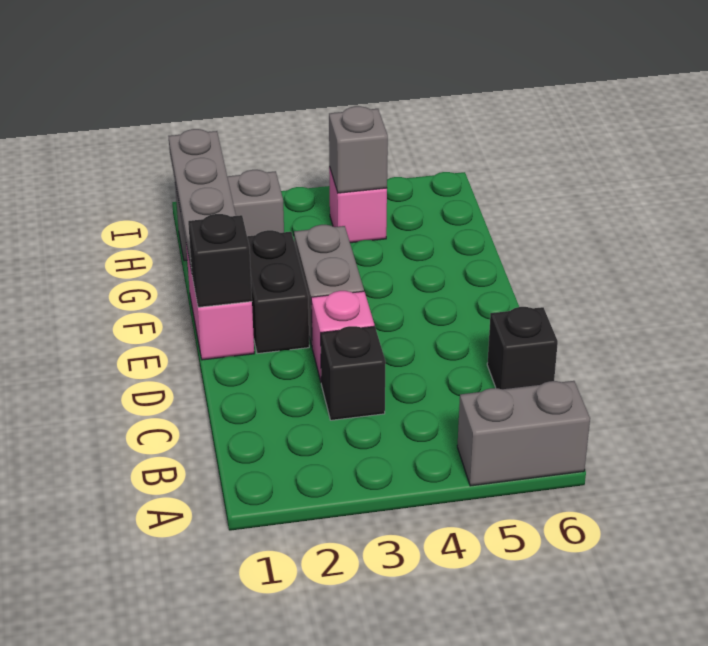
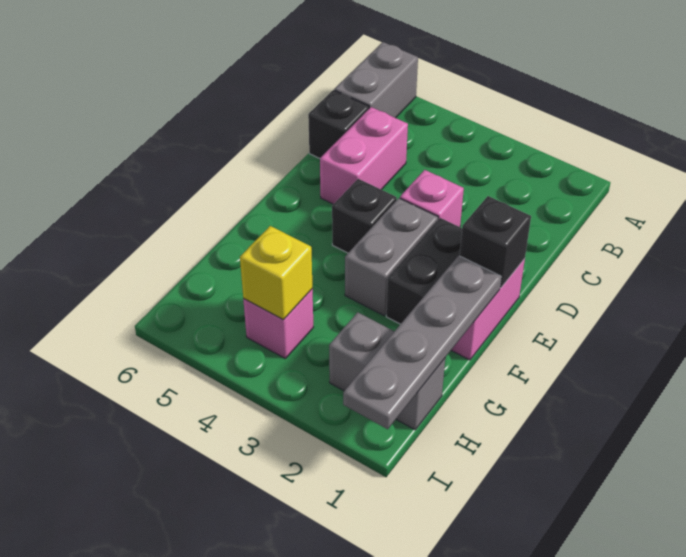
grey 1x2 brick [457,381,590,486] -> grey 1x2 brick turned to [334,42,418,118]
black 1x1 brick [321,326,386,420] -> black 1x1 brick moved to [332,179,397,253]
none -> pink 1x2 brick [320,107,408,204]
grey 1x1 brick [329,106,388,193] -> yellow 1x1 brick [240,226,312,320]

